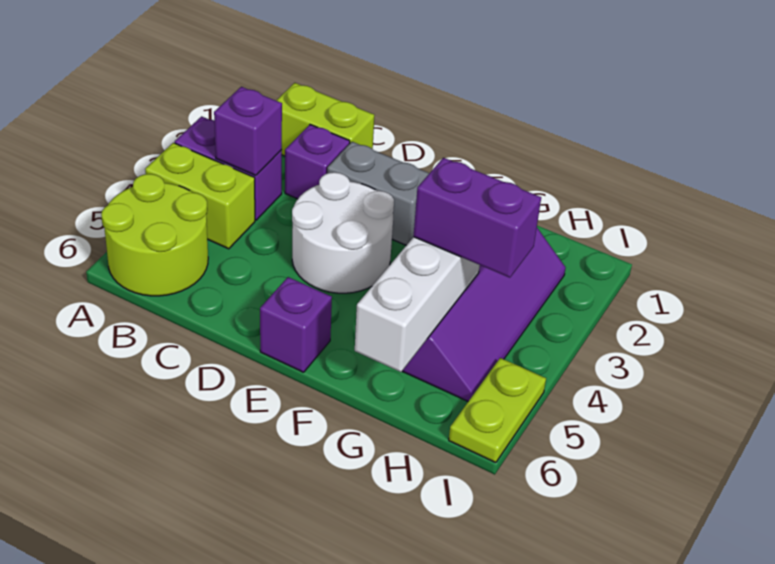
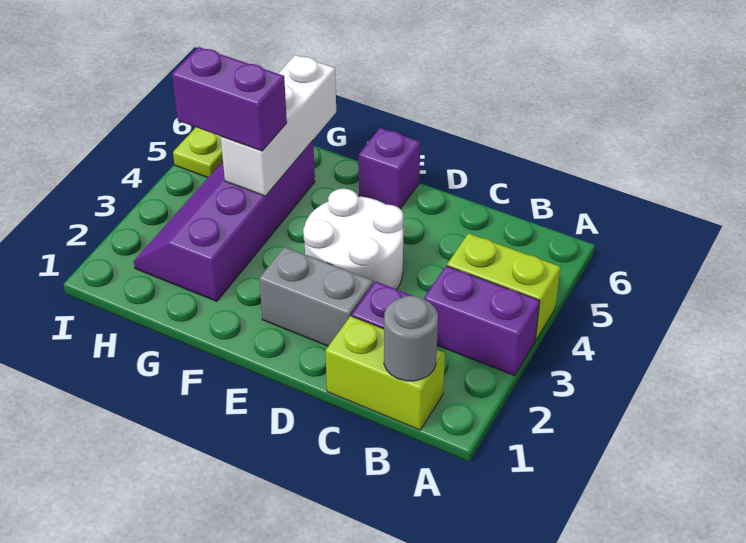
lime 2x2 round brick [101,174,208,296] -> none
none -> grey 1x1 round brick [384,296,438,381]
purple 1x1 brick [214,87,282,175] -> none

